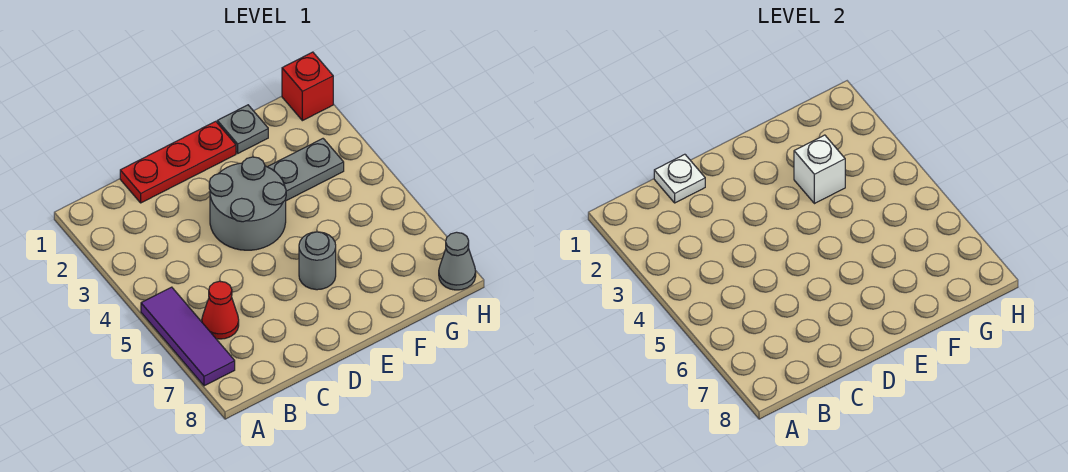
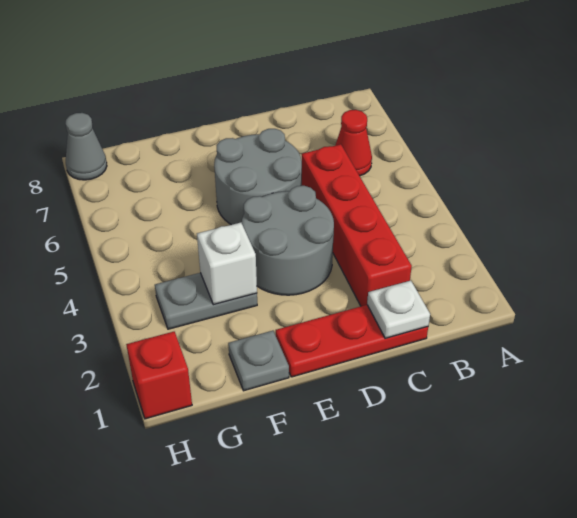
purple 1x3 tile [141,287,235,386] -> none
none -> red 1x4 brick [302,144,412,306]
grey 1x1 round brick [299,232,336,290] -> grey 2x2 round brick [214,129,302,225]

